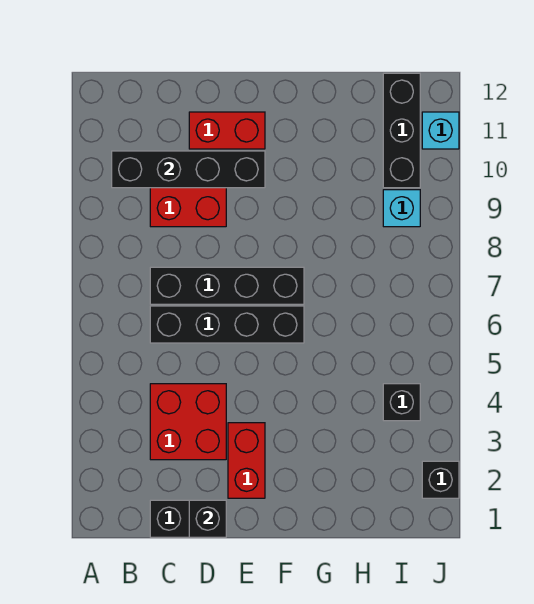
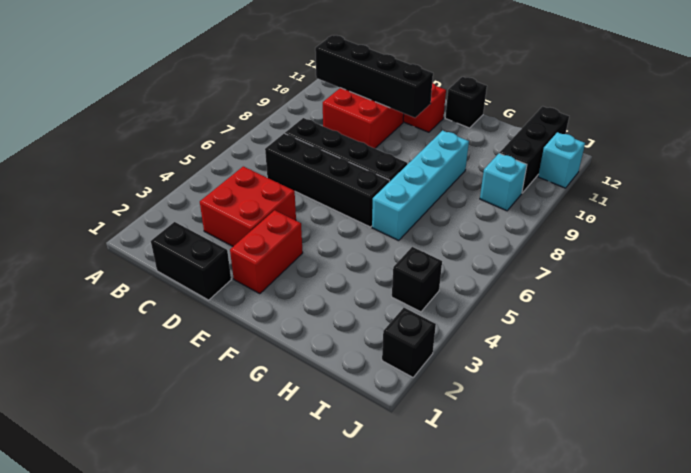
black 1x1 brick [189,500,226,537] -> black 1x1 brick moved to [445,77,487,128]
none -> cyan 1x4 brick [372,130,469,241]

